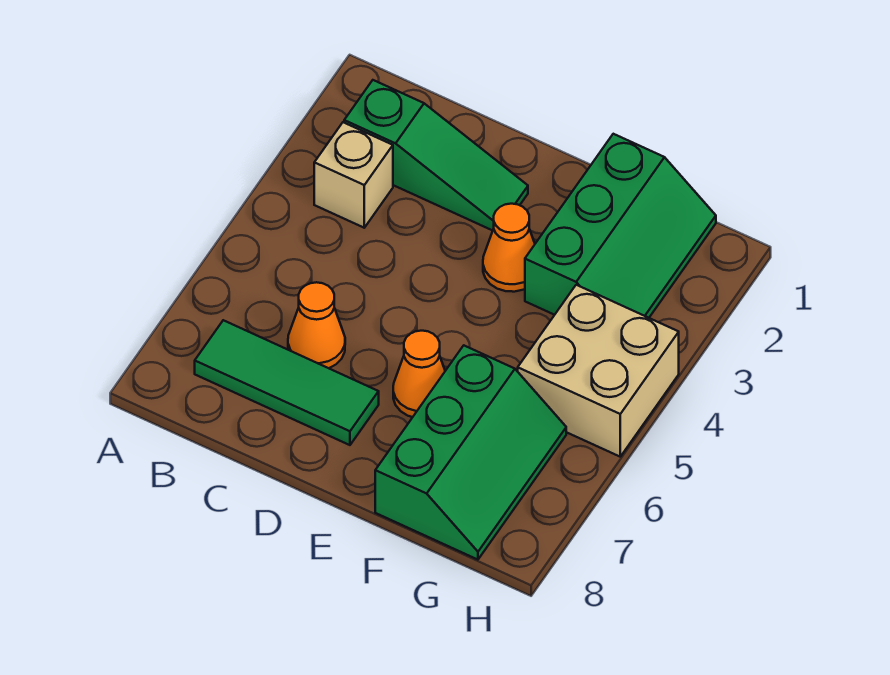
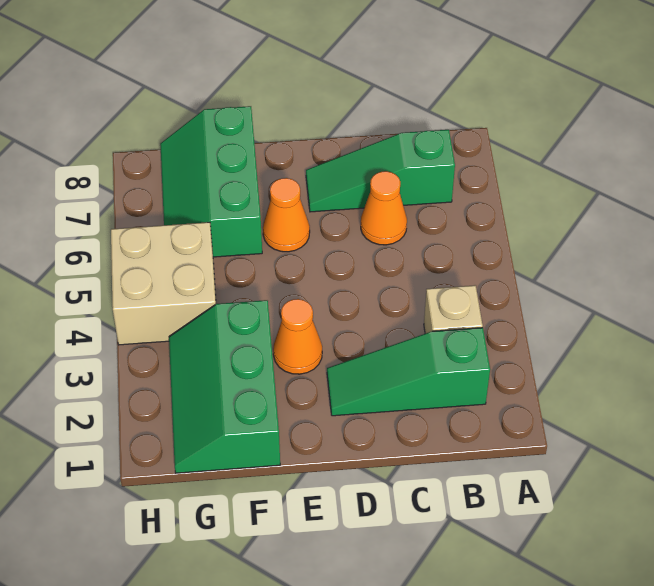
green 1x3 tile [195,320,379,445] -> green 1x3 slope [306,130,455,212]

